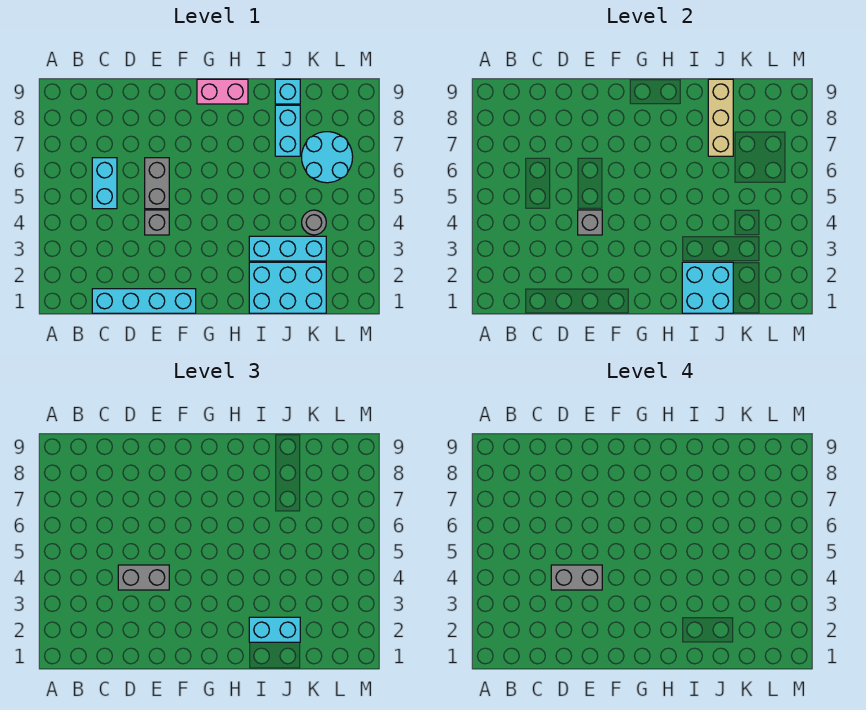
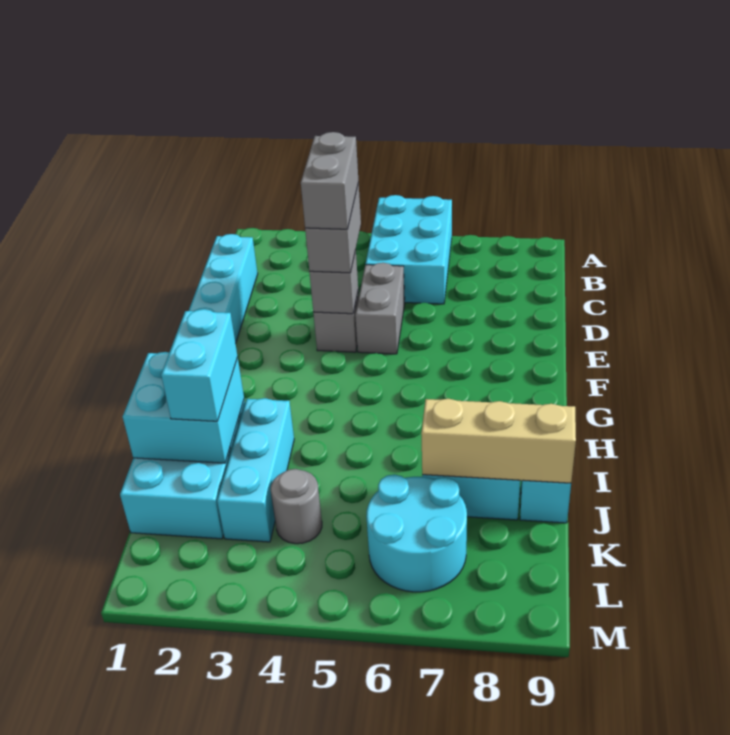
cyan 1x2 brick [92,158,117,209] -> cyan 2x3 brick [366,195,452,304]
grey 1x2 brick [145,158,169,209] -> grey 1x2 brick turned to [355,263,405,354]
pink 1x2 brick [197,79,248,104] -> none

